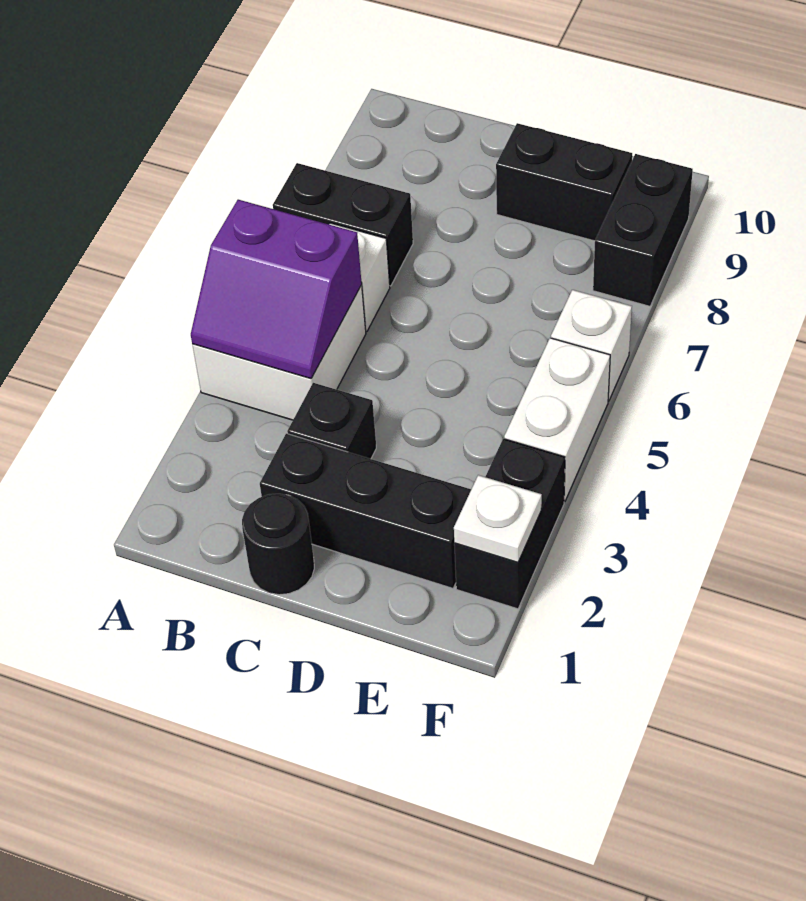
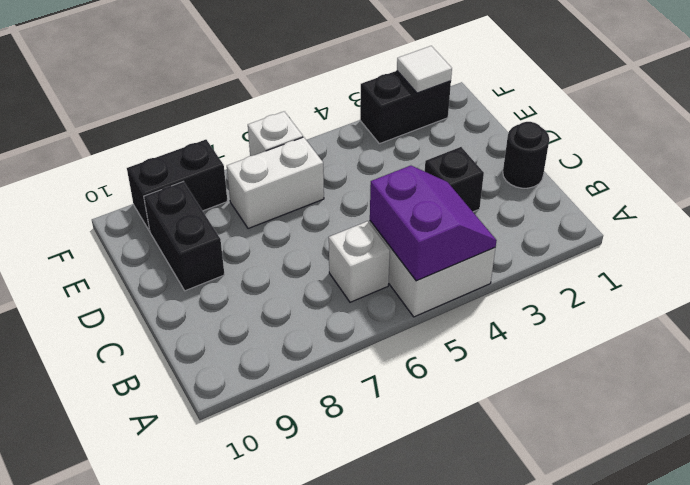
black 1x2 brick [273,163,413,286] -> none
black 1x3 brick [260,434,471,588] -> none
white 1x1 plate [454,475,542,562] -> white 1x1 tile [397,46,452,93]
white 1x2 brick [504,338,610,502] -> white 1x2 brick moved to [227,137,324,229]

